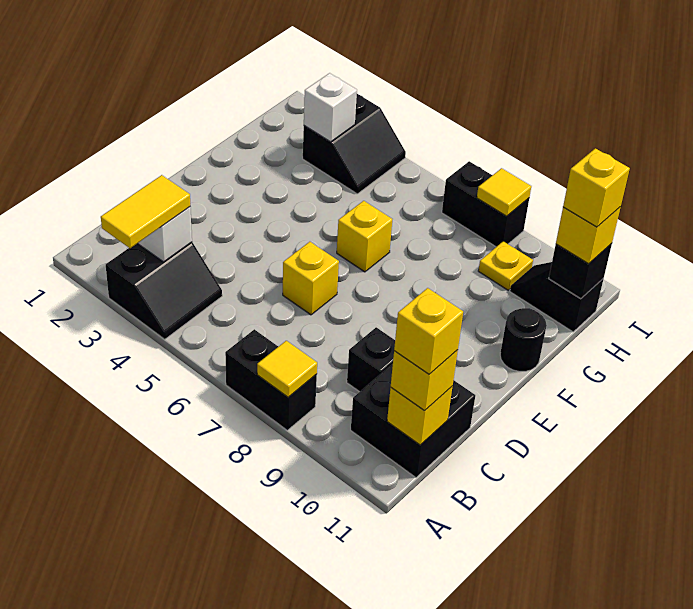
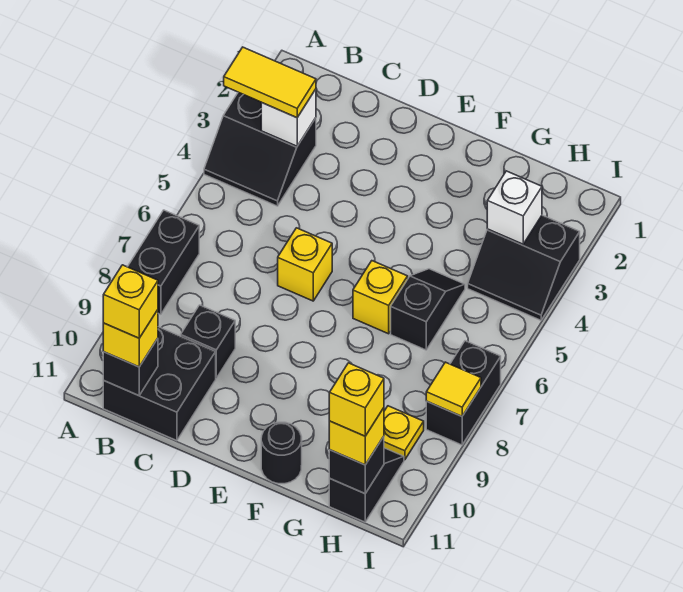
yellow 1x1 tile [257,341,317,397] -> none
yellow 1x1 brick [387,386,453,445] -> black 1x1 brick [103,338,158,396]
none -> black 1x2 slope [391,269,465,350]

